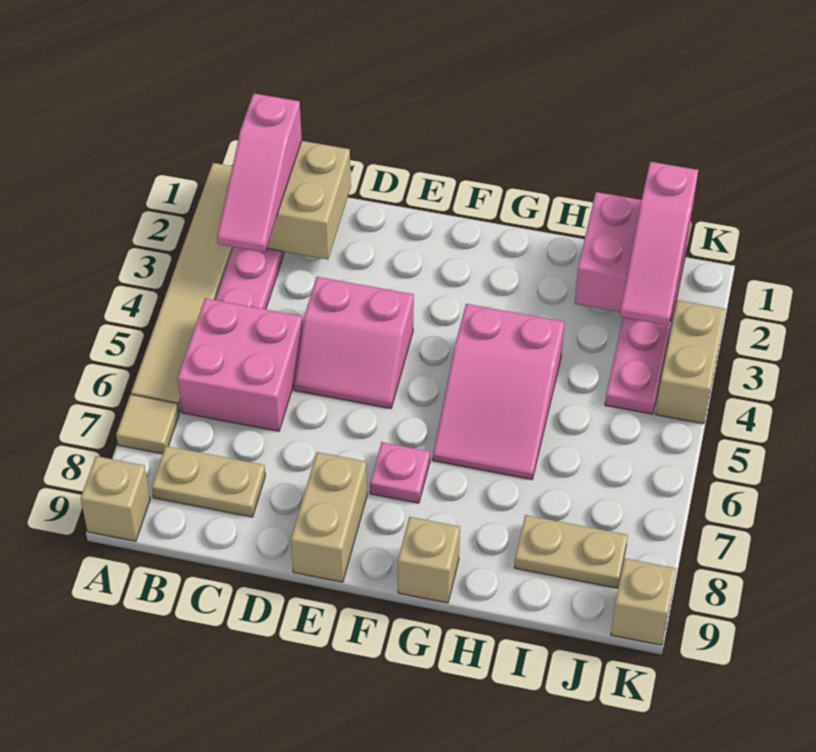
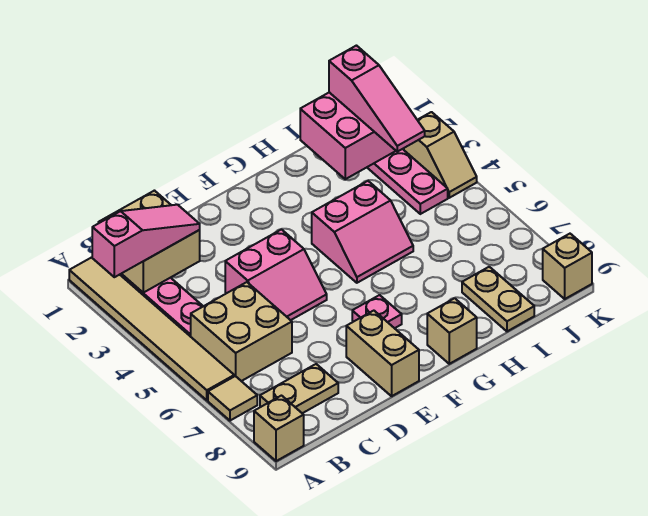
pink 1x3 slope [217,93,302,252] -> pink 1x3 slope turned to [92,205,200,277]
pink 2x2 brick [177,298,303,431] -> tan 2x2 brick [191,282,292,381]
pink 2x3 slope [433,304,564,479] -> pink 2x2 slope [312,181,413,283]
tan 1x2 plate [514,515,628,588] -> tan 1x2 plate turned to [462,267,534,331]
tan 1x2 brick [656,300,725,424] -> tan 1x2 slope [404,112,477,198]

